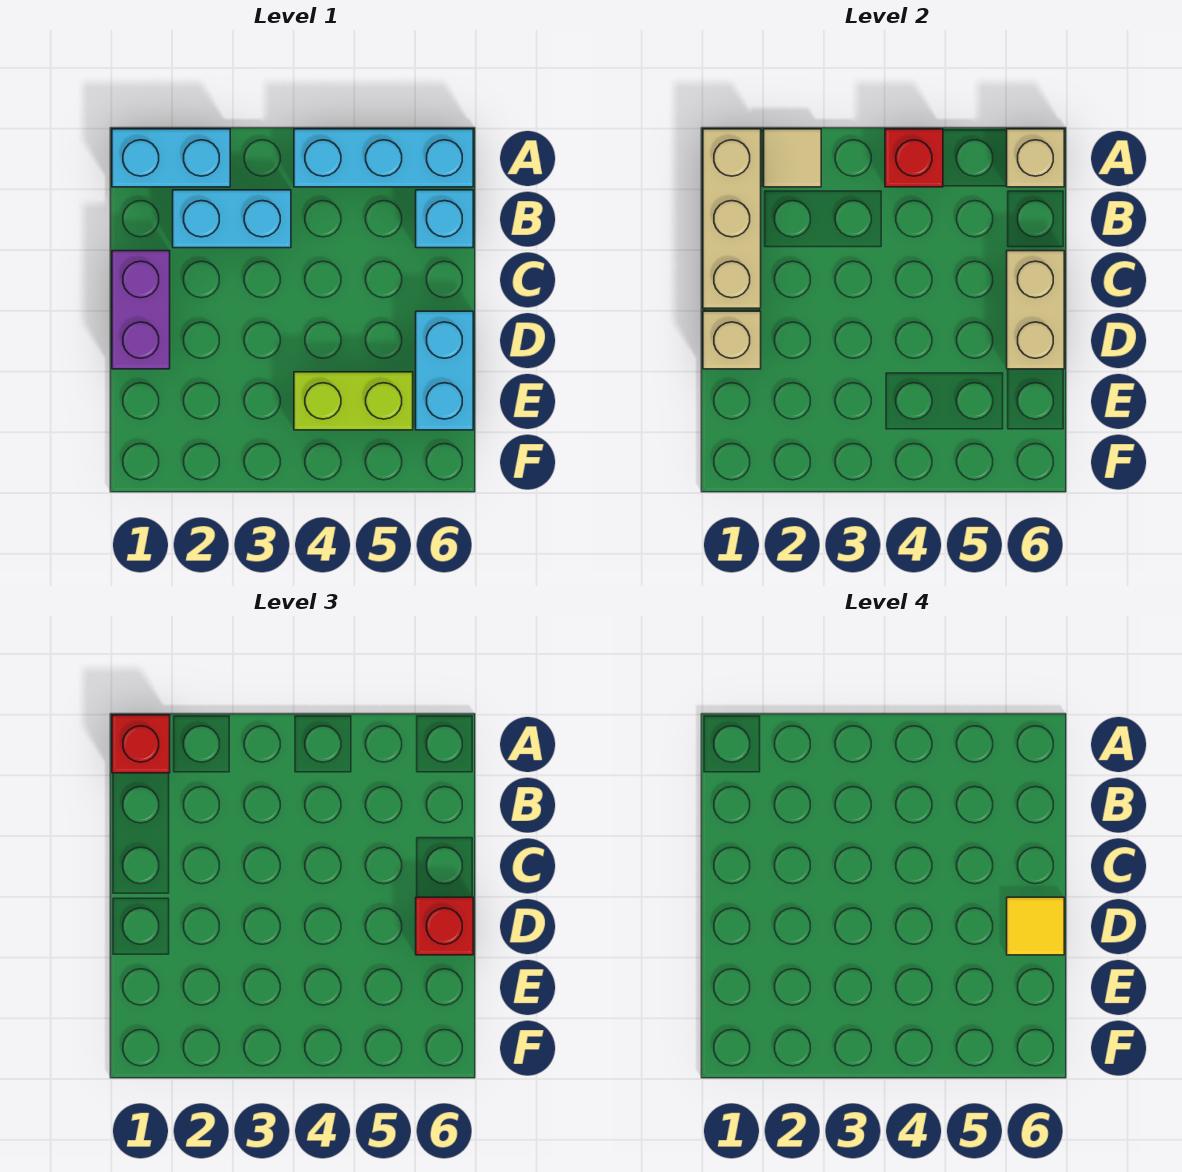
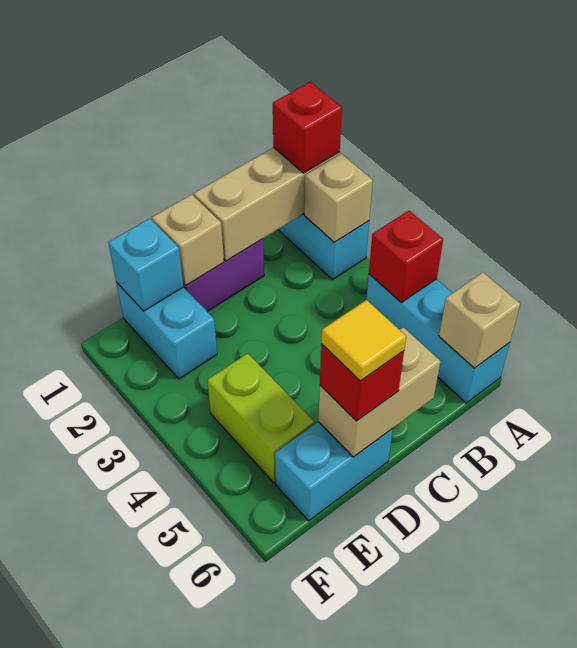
tan 1x1 tile [764,129,821,187] -> tan 1x1 brick [304,154,373,242]
cyan 1x2 brick [173,190,291,248] -> cyan 1x2 brick moved to [116,282,217,379]
cyan 1x1 brick [416,190,473,248] -> cyan 1x1 brick moved to [108,218,184,311]

